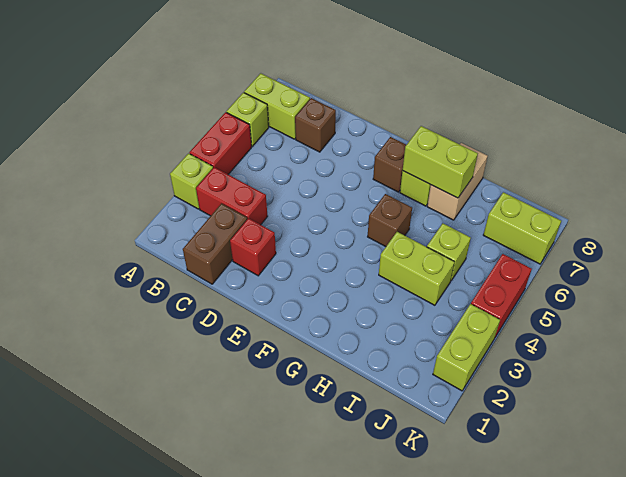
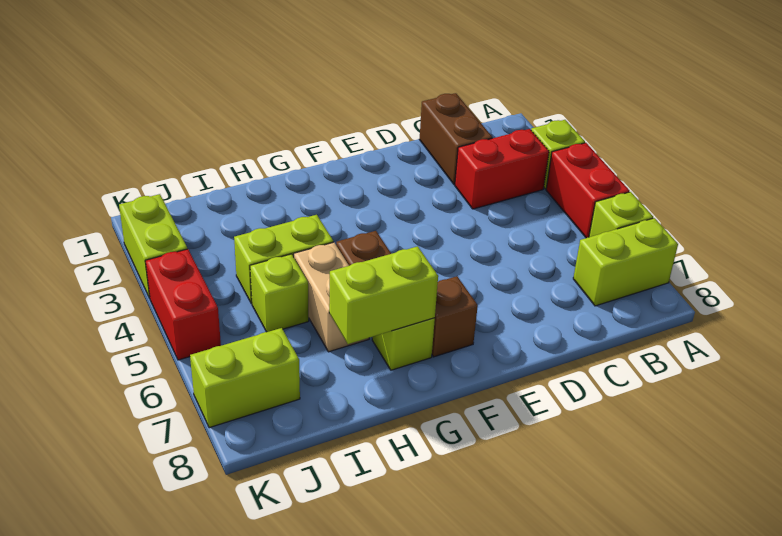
brown 1x1 brick [295,98,336,152] -> none
red 1x1 brick [230,218,276,276] -> none
tan 1x2 brick [427,143,488,220] -> tan 1x2 brick moved to [294,242,369,352]

